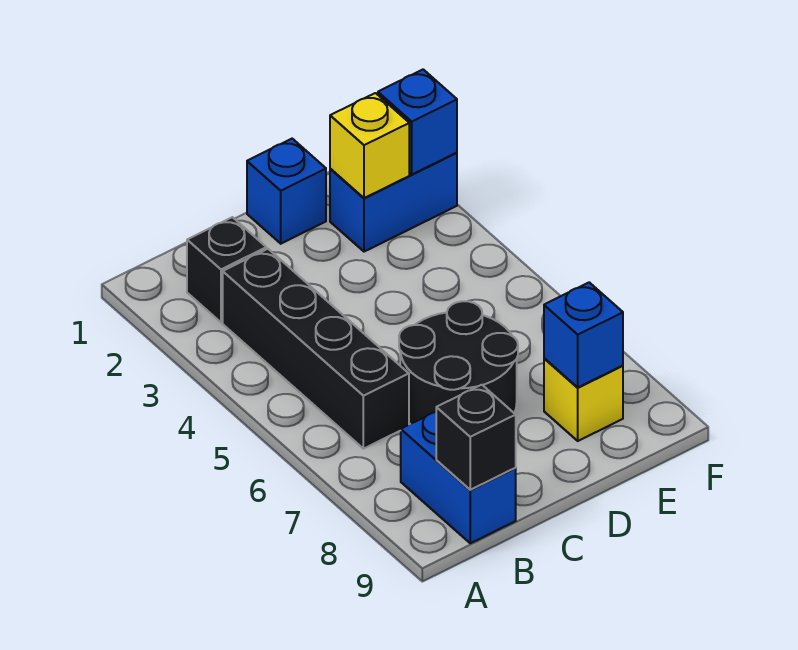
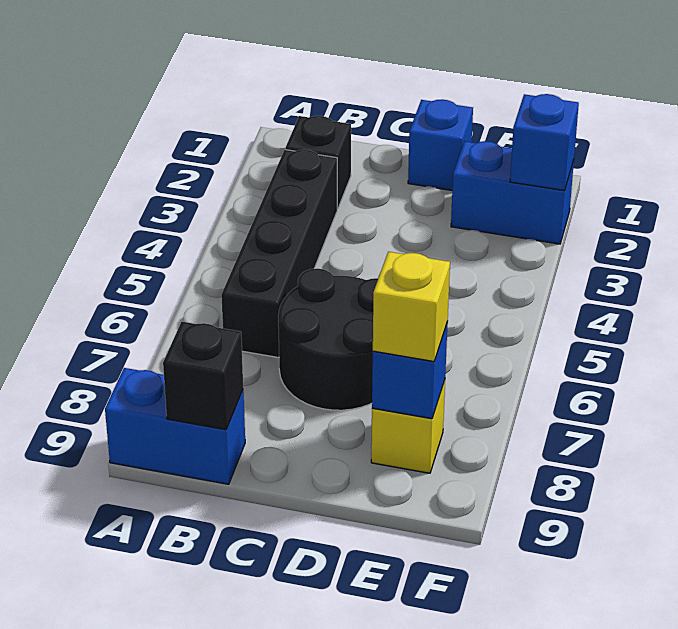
blue 1x2 brick [401,412,516,543] -> blue 1x2 brick turned to [105,368,245,484]
yellow 1x1 brick [330,93,409,198] -> yellow 1x1 brick moved to [373,252,450,362]

